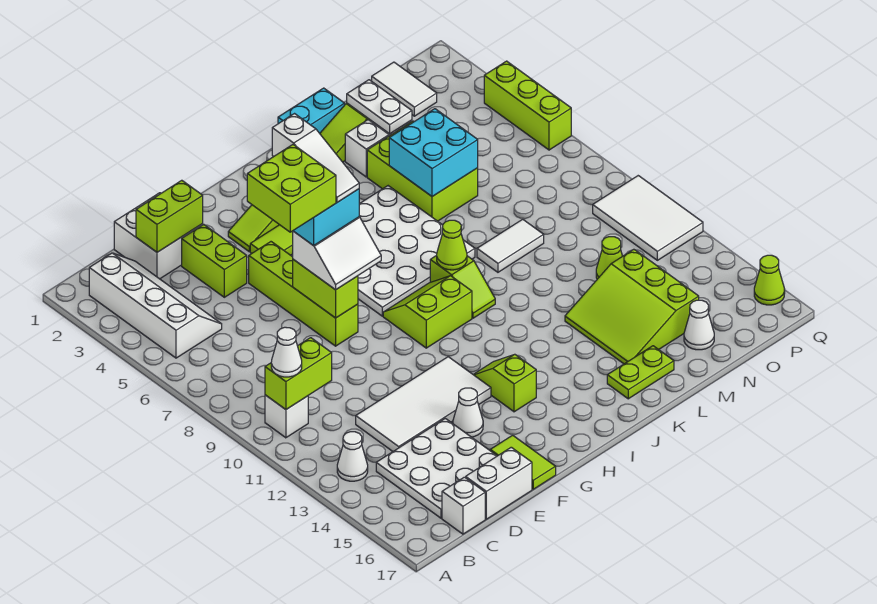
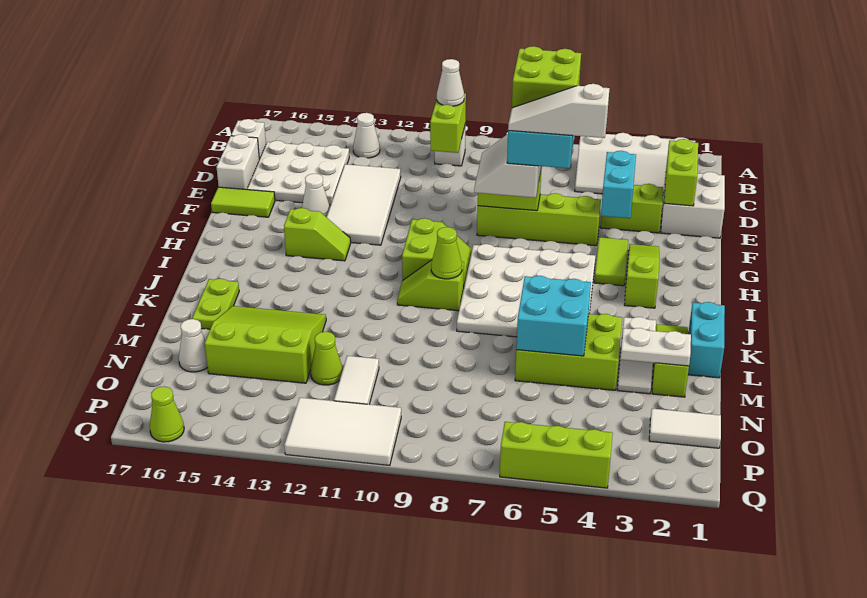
none -> cyan 1x2 brick [601,151,636,218]
white 1x2 tile [477,219,544,272] -> white 1x2 tile moved to [334,356,379,404]

